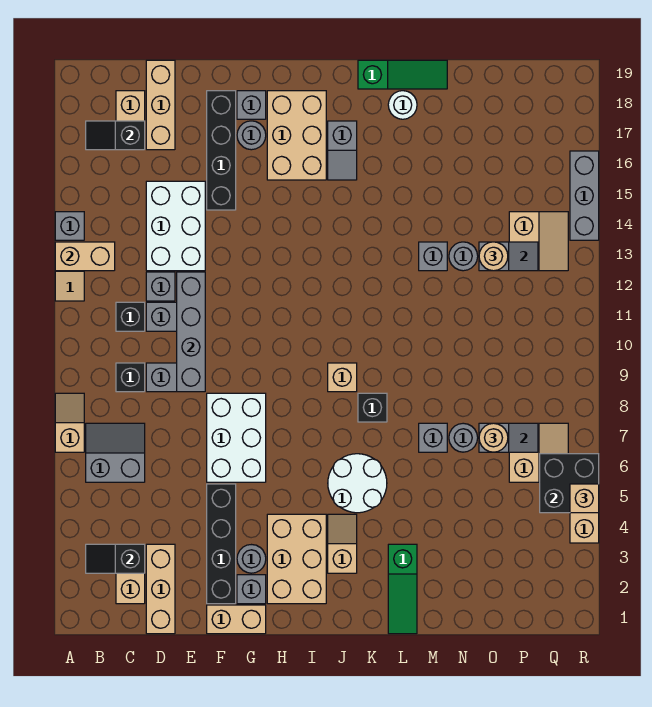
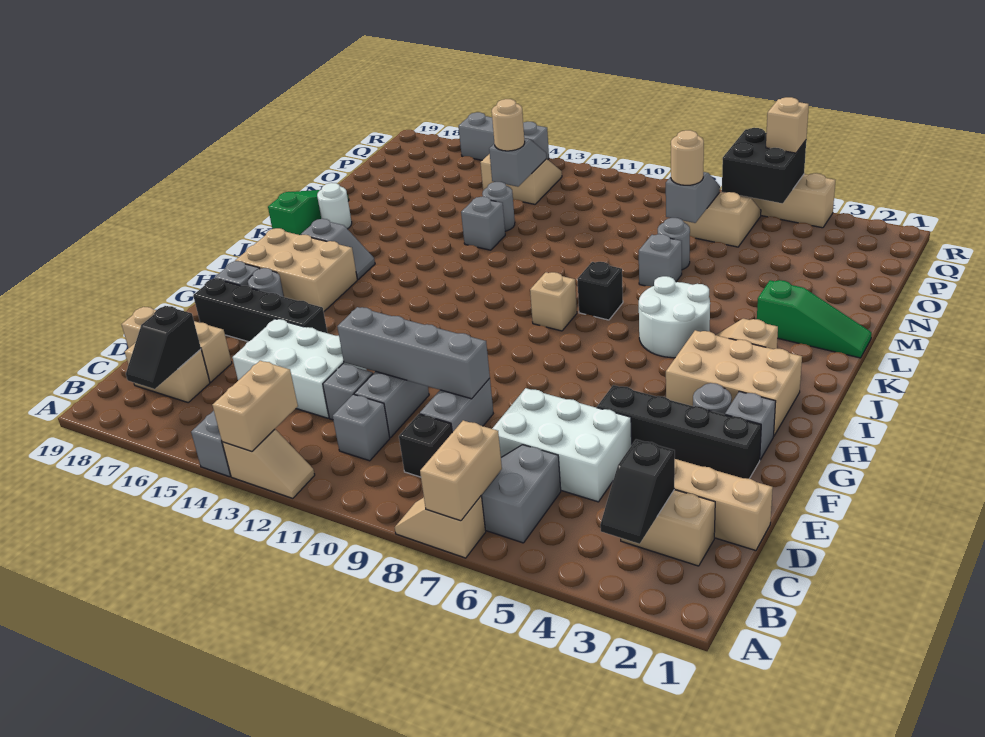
black 1x1 brick [116,302,145,331] -> grey 1x1 brick [333,394,390,461]
tan 1x2 brick [207,605,266,634] -> tan 1x2 brick moved to [420,420,502,521]
white 2x3 brick [207,393,266,482] -> white 2x3 brick moved to [492,388,632,502]

